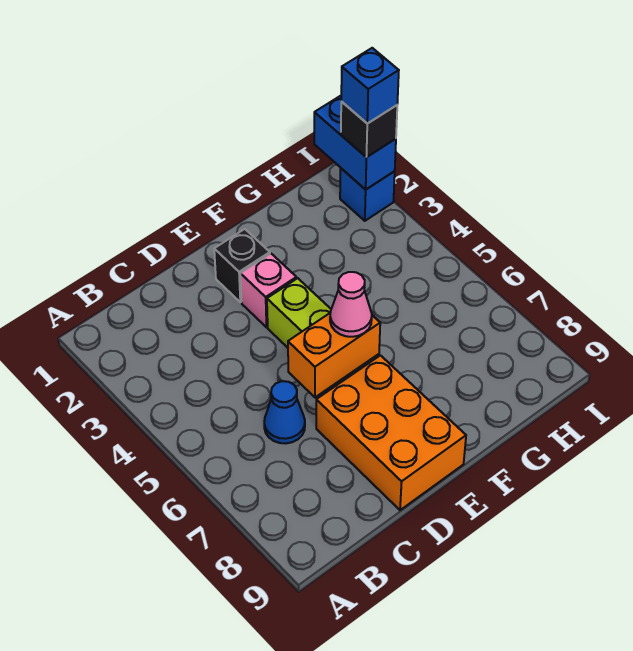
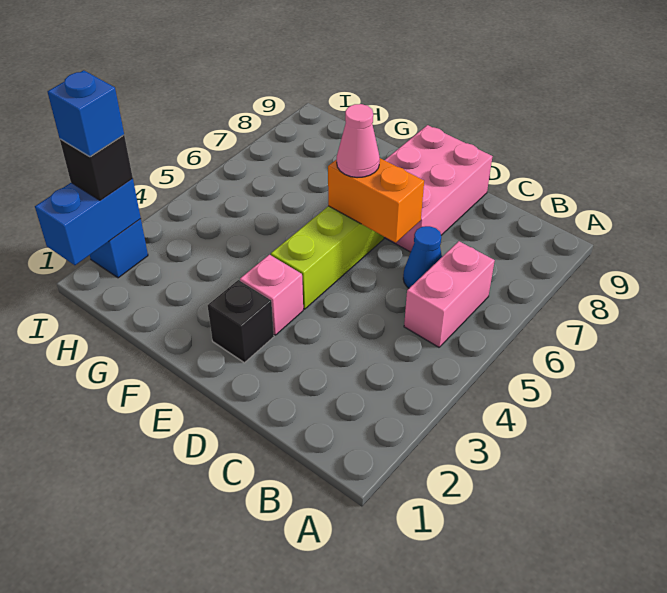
none -> pink 1x2 brick [404,241,495,347]
orange 2x3 brick [316,355,466,510] -> pink 2x3 brick [384,125,493,252]

